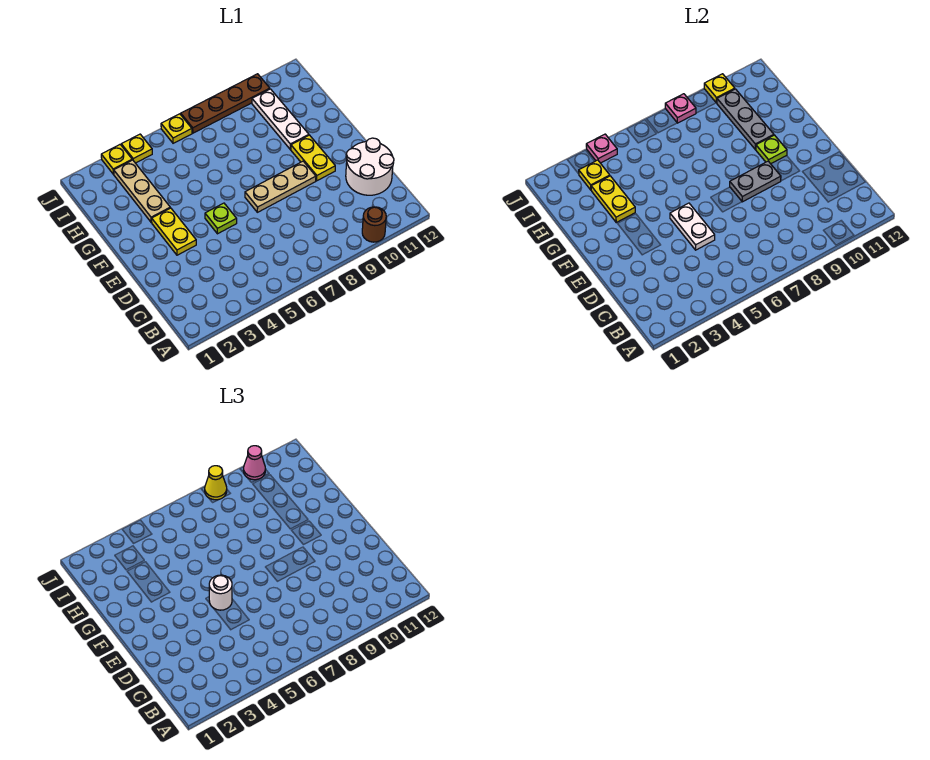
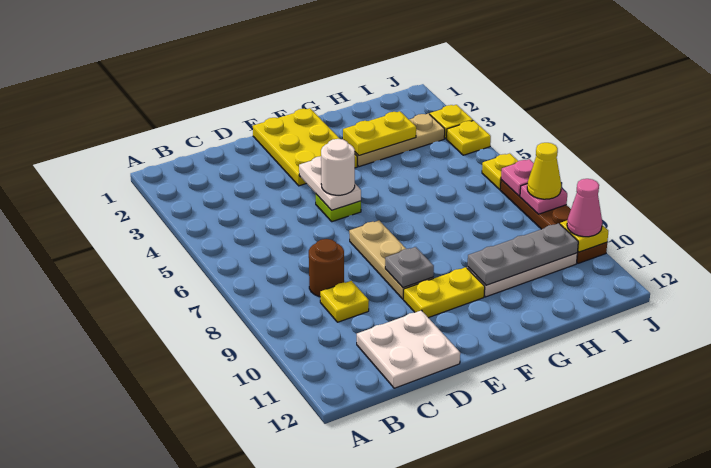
brown 1x1 round brick [362,207,386,242] -> brown 1x1 round brick moved to [309,239,344,297]
white 2x2 round brick [346,138,394,195] -> white 2x2 plate [357,310,460,388]
white 1x2 plate [670,203,715,250] -> white 1x2 plate turned to [299,156,361,210]
yellow 1x2 plate [152,208,196,255] -> yellow 2x3 plate [253,108,357,186]
grey 1x2 plate [730,161,781,202] -> grey 1x1 plate [385,247,434,288]
lime 1x1 plate [756,135,787,164] -> none
yellow 1x1 plate [579,160,610,190] -> yellow 1x1 plate moved to [320,281,369,322]
pink 1x1 plate [586,134,617,163] -> pink 1x1 plate moved to [501,159,534,196]

